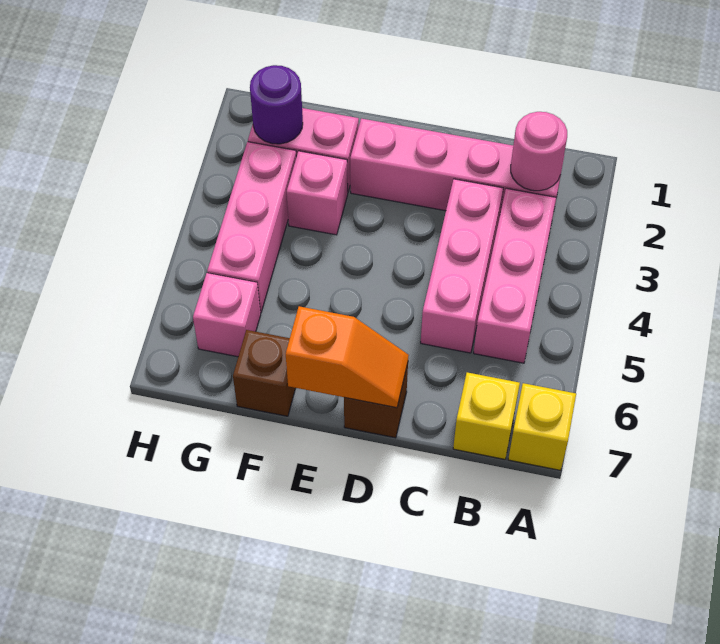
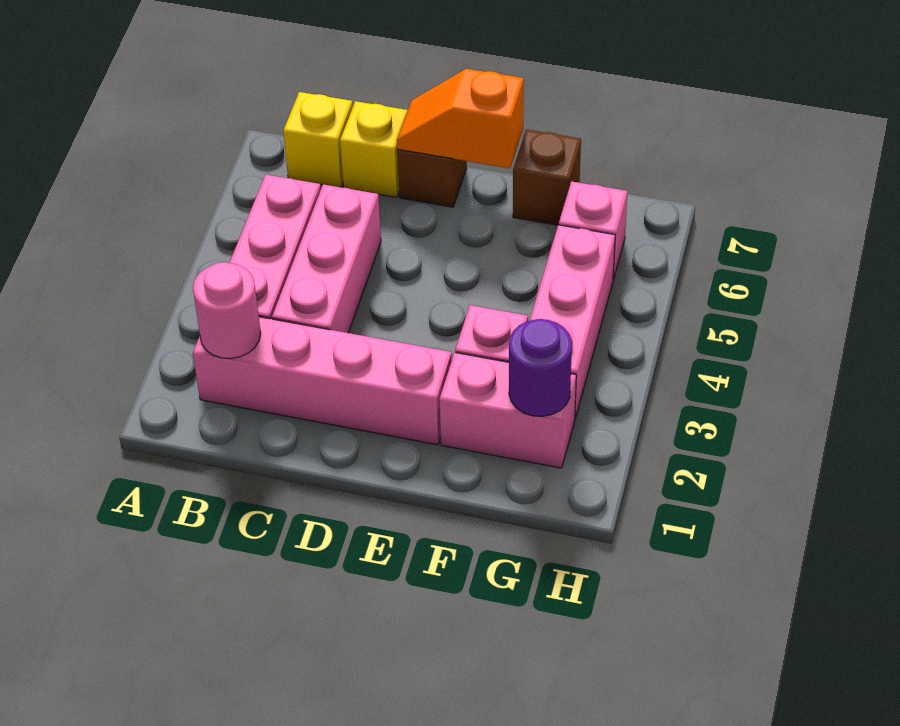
yellow 1x1 brick [508,383,576,470] -> yellow 1x1 brick moved to [340,101,408,197]

